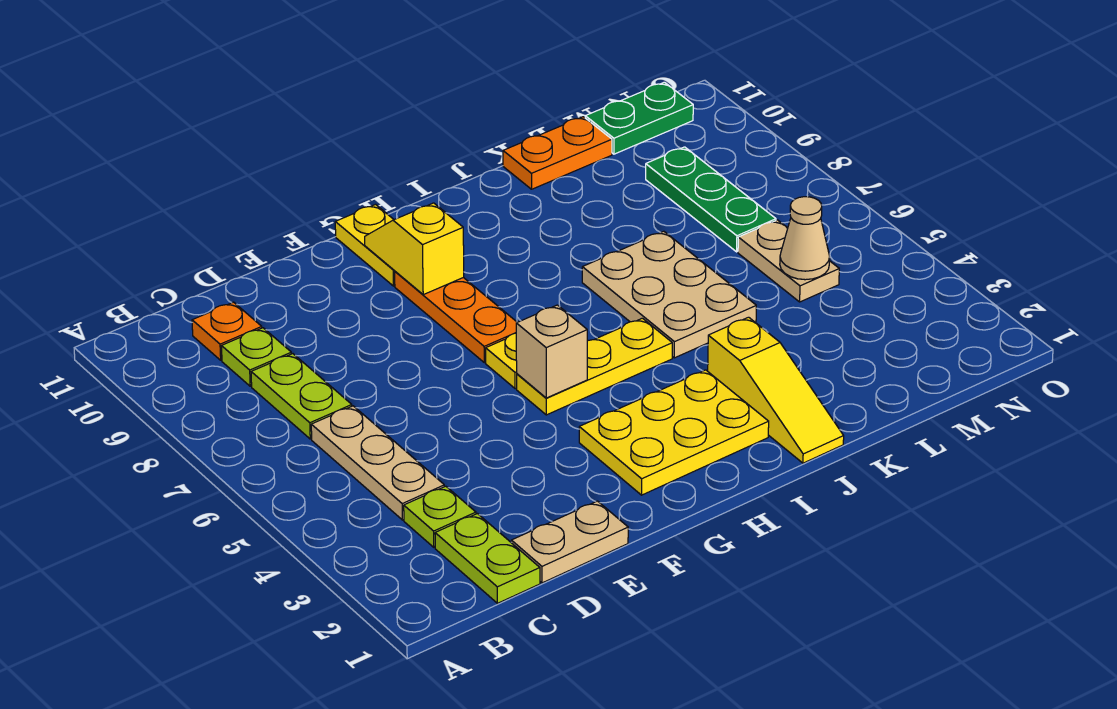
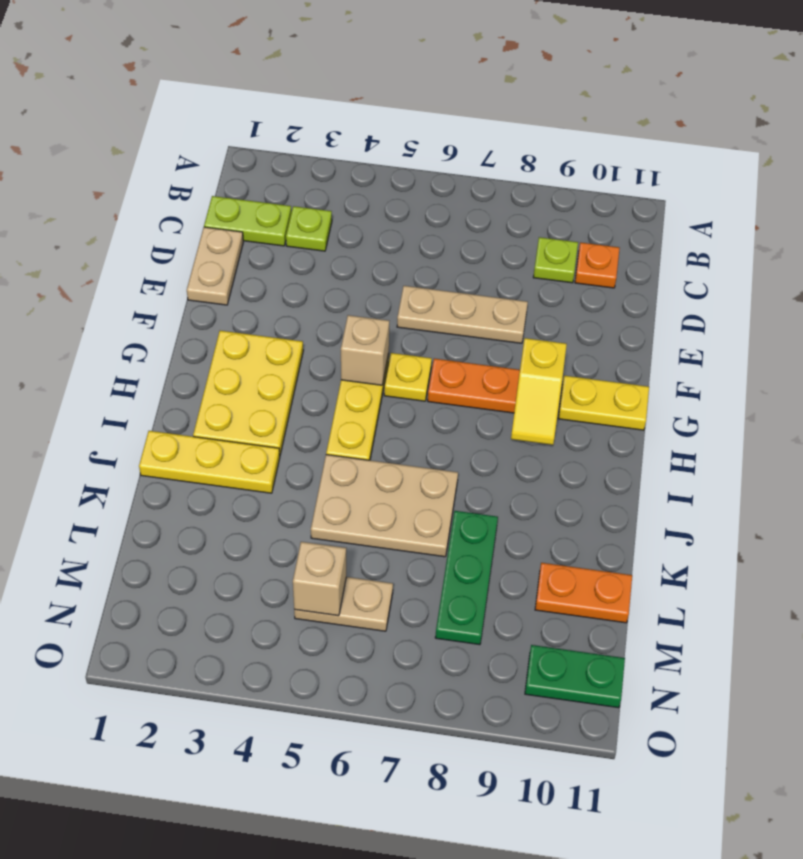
tan 1x3 plate [311,406,444,520] -> tan 1x3 plate moved to [397,286,528,343]
lime 1x2 plate [251,354,352,439] -> none
yellow 1x2 slope [365,203,464,295] -> yellow 1x2 slope turned to [511,338,567,445]
yellow 1x3 slope [708,317,844,463] -> yellow 1x3 plate [139,431,280,493]
orange 1x2 plate [503,117,612,189] -> orange 1x2 plate turned to [535,563,632,623]
tan 1x1 cone [780,197,830,280] -> tan 1x1 brick [293,542,346,616]
green 1x3 plate [646,147,776,252] -> green 1x3 plate turned to [435,511,498,645]
green 1x2 plate [585,82,693,154] -> green 1x2 plate turned to [525,645,625,708]

